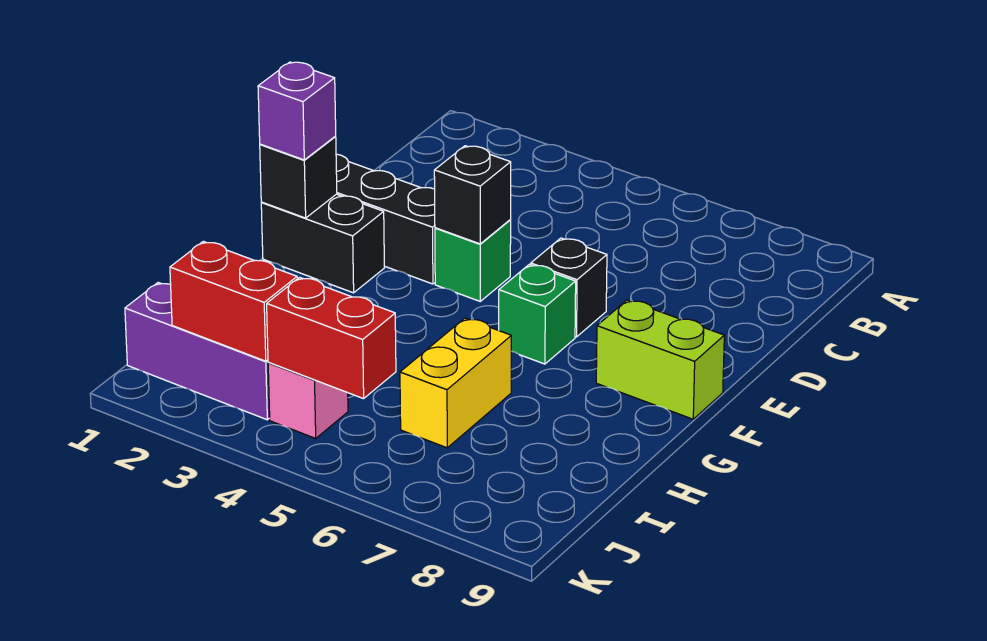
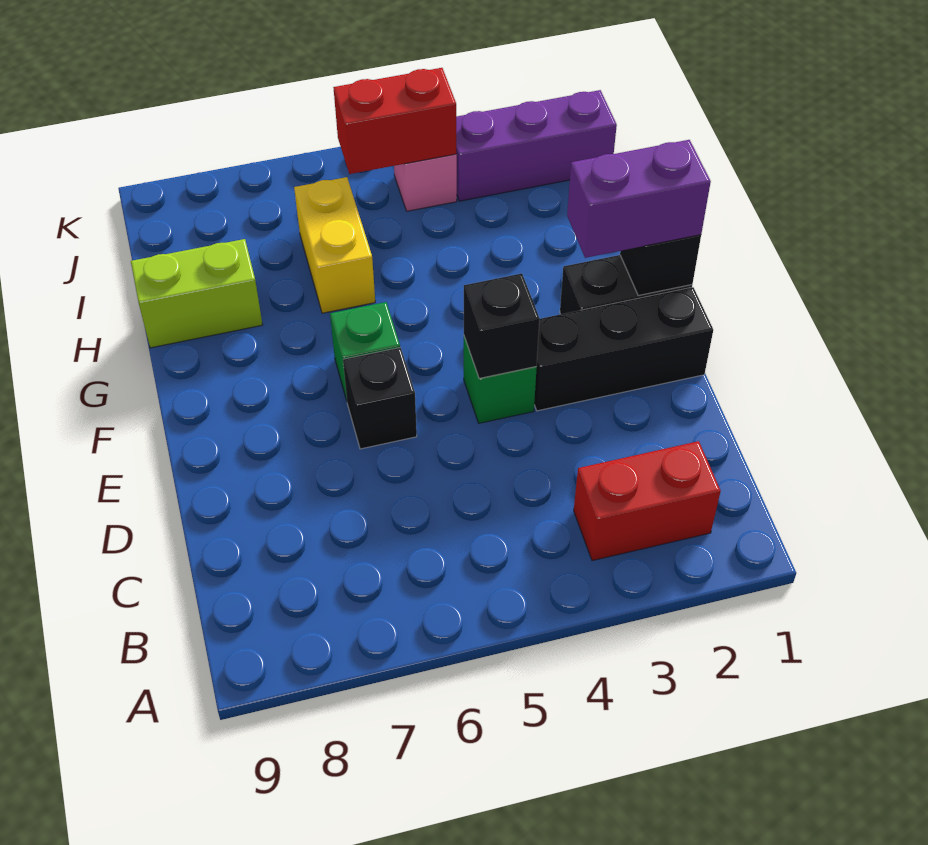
purple 1x1 brick [258,62,336,160] -> purple 1x2 brick [567,140,711,258]
lime 1x2 brick [596,300,724,419] -> lime 1x2 brick moved to [131,239,263,348]
red 1x2 brick [170,241,297,361] -> red 1x2 brick moved to [574,441,721,561]

